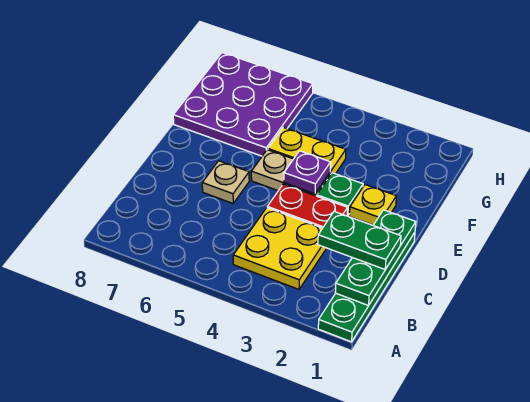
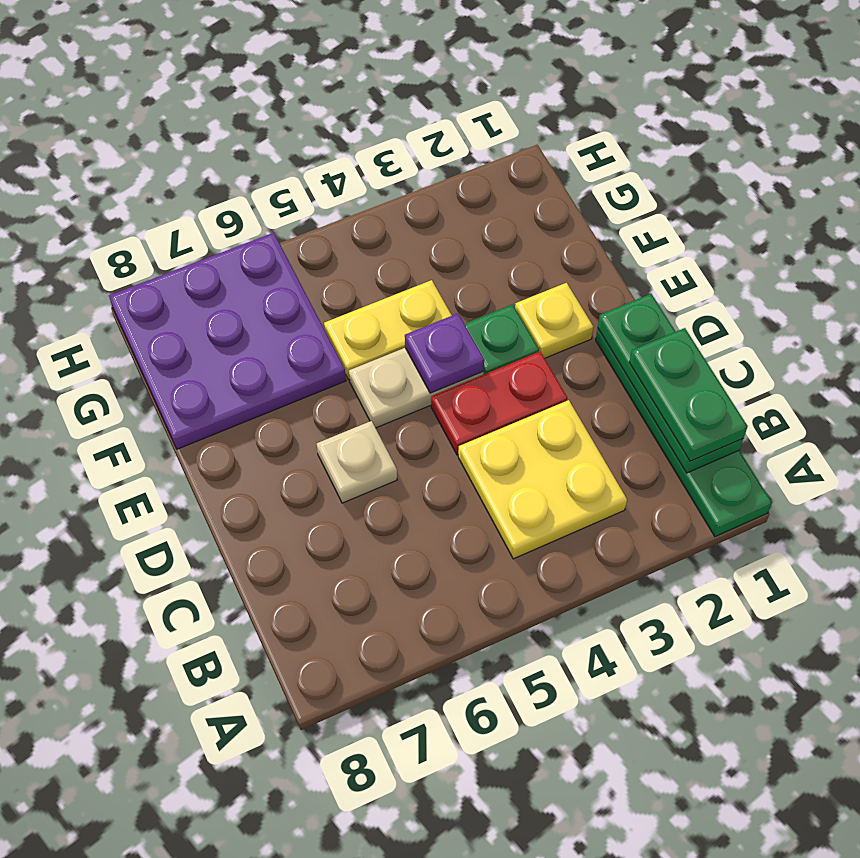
green 1x2 plate [318,212,401,269] -> green 1x2 plate turned to [629,328,748,461]

